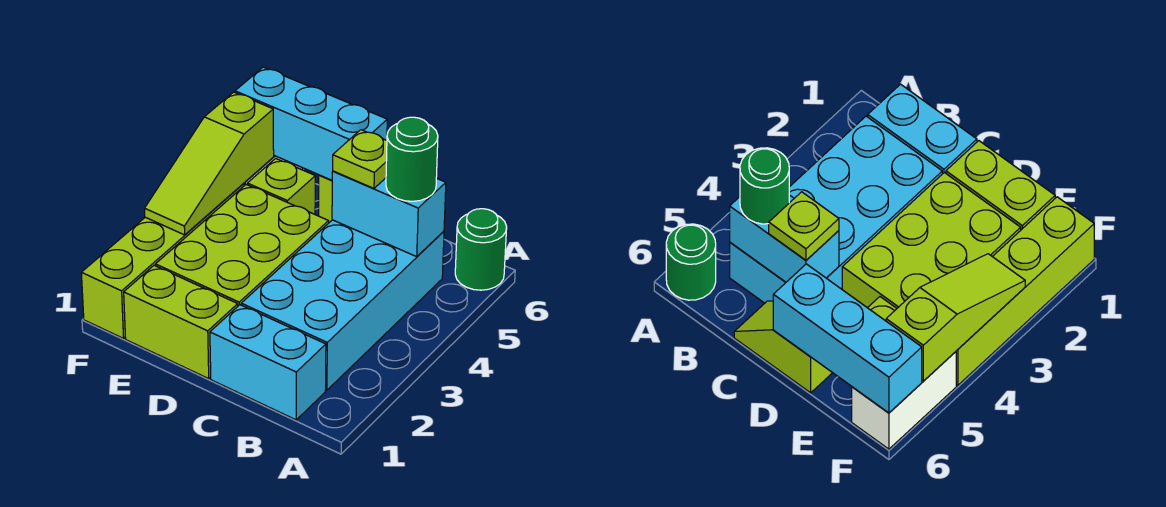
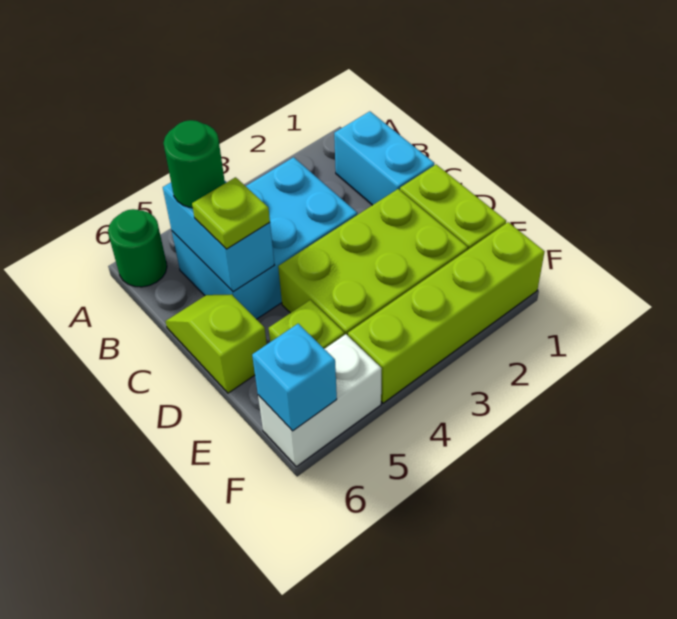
cyan 2x4 brick [241,220,444,390] -> cyan 2x3 brick [172,157,357,319]
cyan 1x3 brick [235,67,387,180] -> cyan 1x1 brick [252,324,337,431]
lime 1x3 slope [145,92,274,235] -> none

